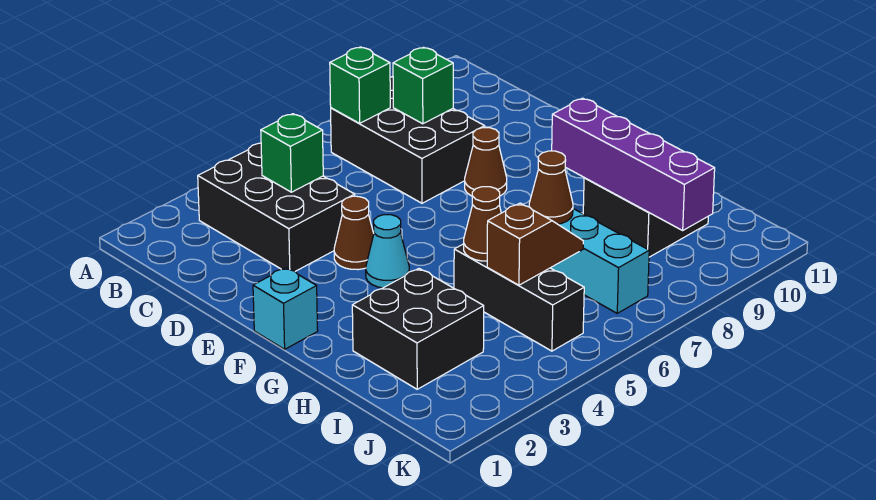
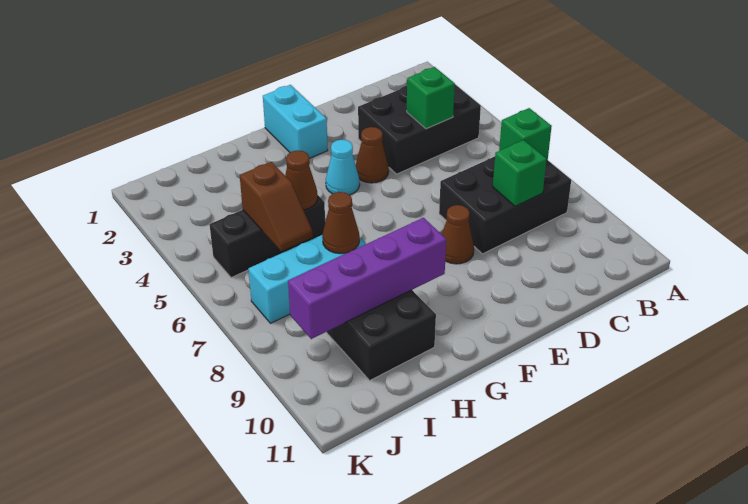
cyan 1x1 brick [253,268,318,349] -> cyan 1x2 brick [263,85,328,158]
black 2x2 brick [352,269,484,389] -> none

